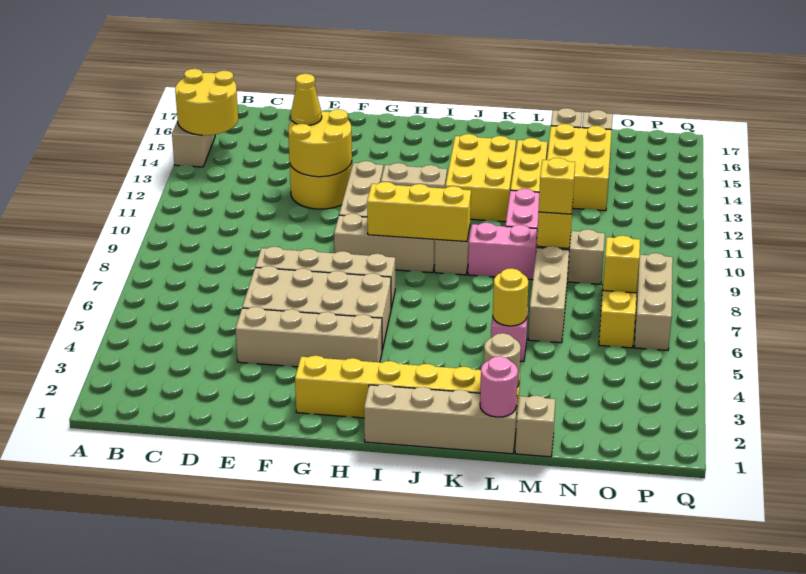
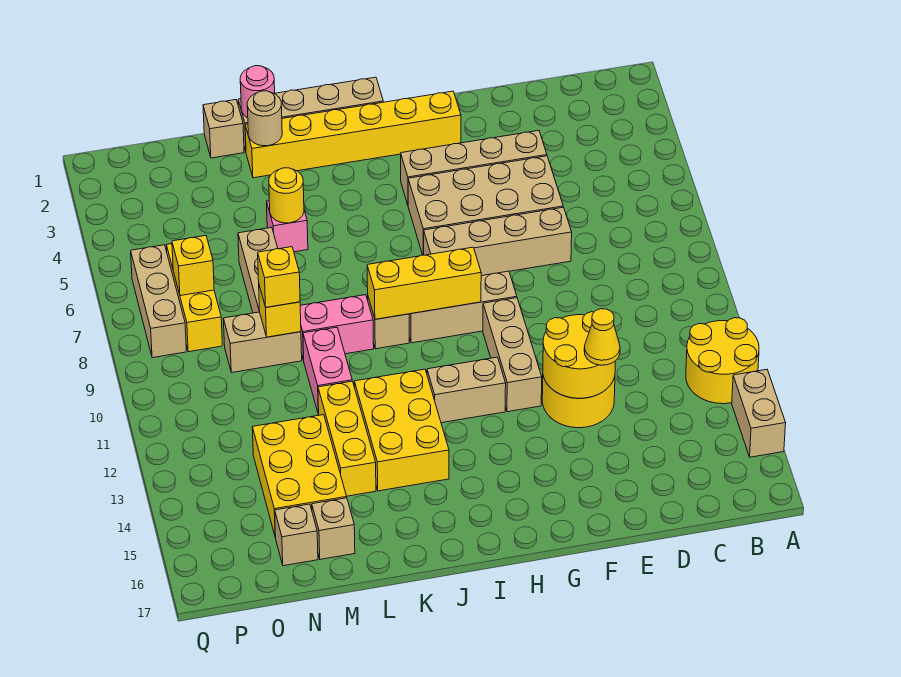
yellow 2x2 round brick [175,69,238,135] -> yellow 2x2 round brick moved to [686,318,759,404]

